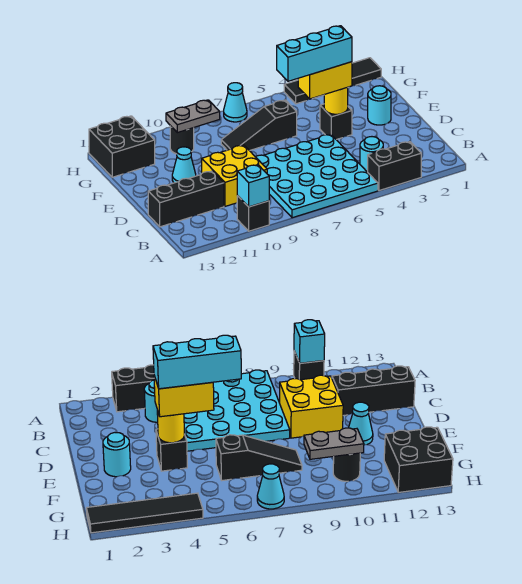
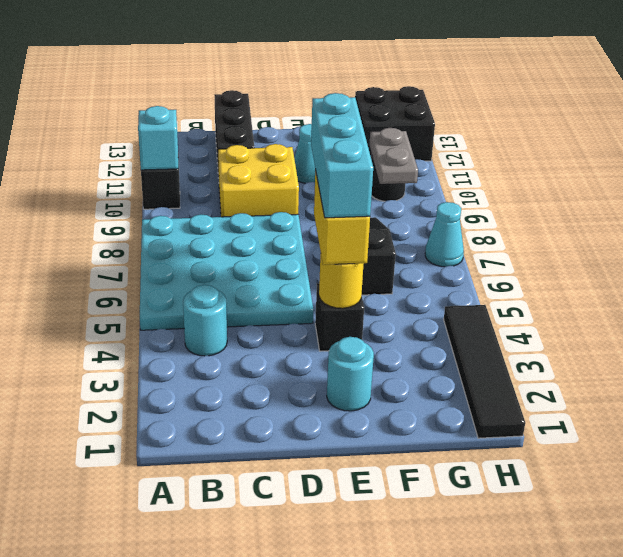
black 1x2 brick [368,142,421,191] -> none

